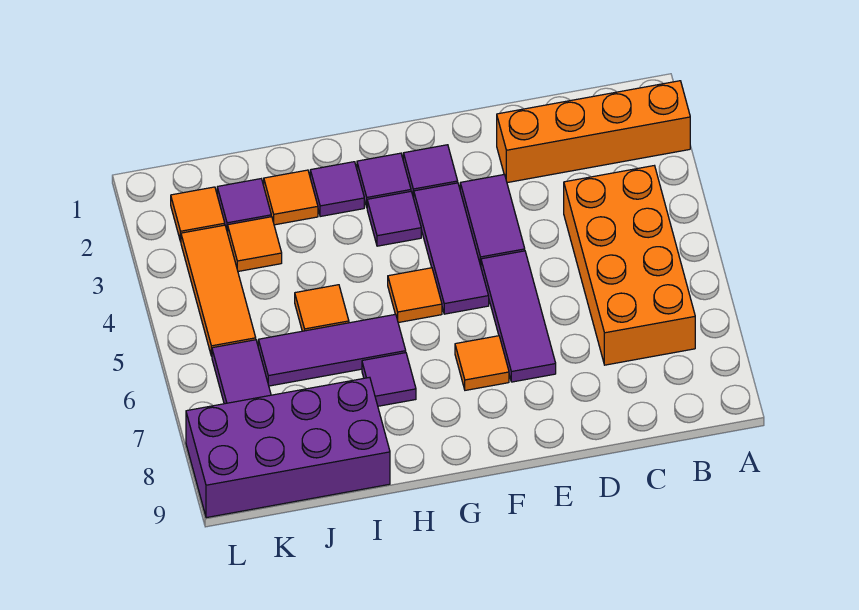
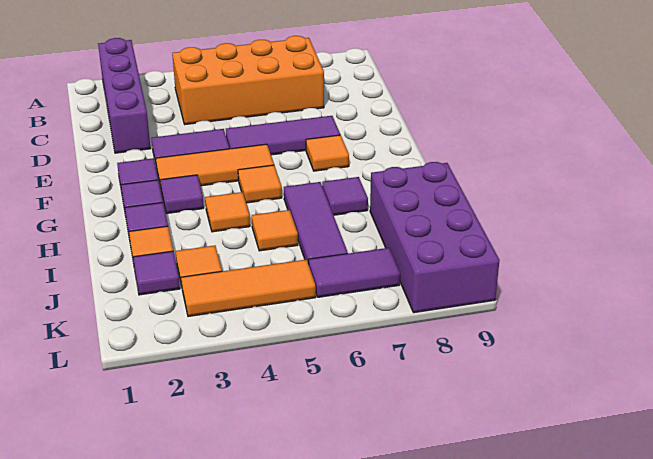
orange 1x4 brick [497,81,690,183] -> purple 1x4 brick [98,38,151,153]
purple 1x3 tile [414,183,489,314] -> orange 1x3 tile [156,144,274,187]
orange 1x1 tile [171,187,225,242] -> orange 1x1 tile moved to [205,192,250,232]

